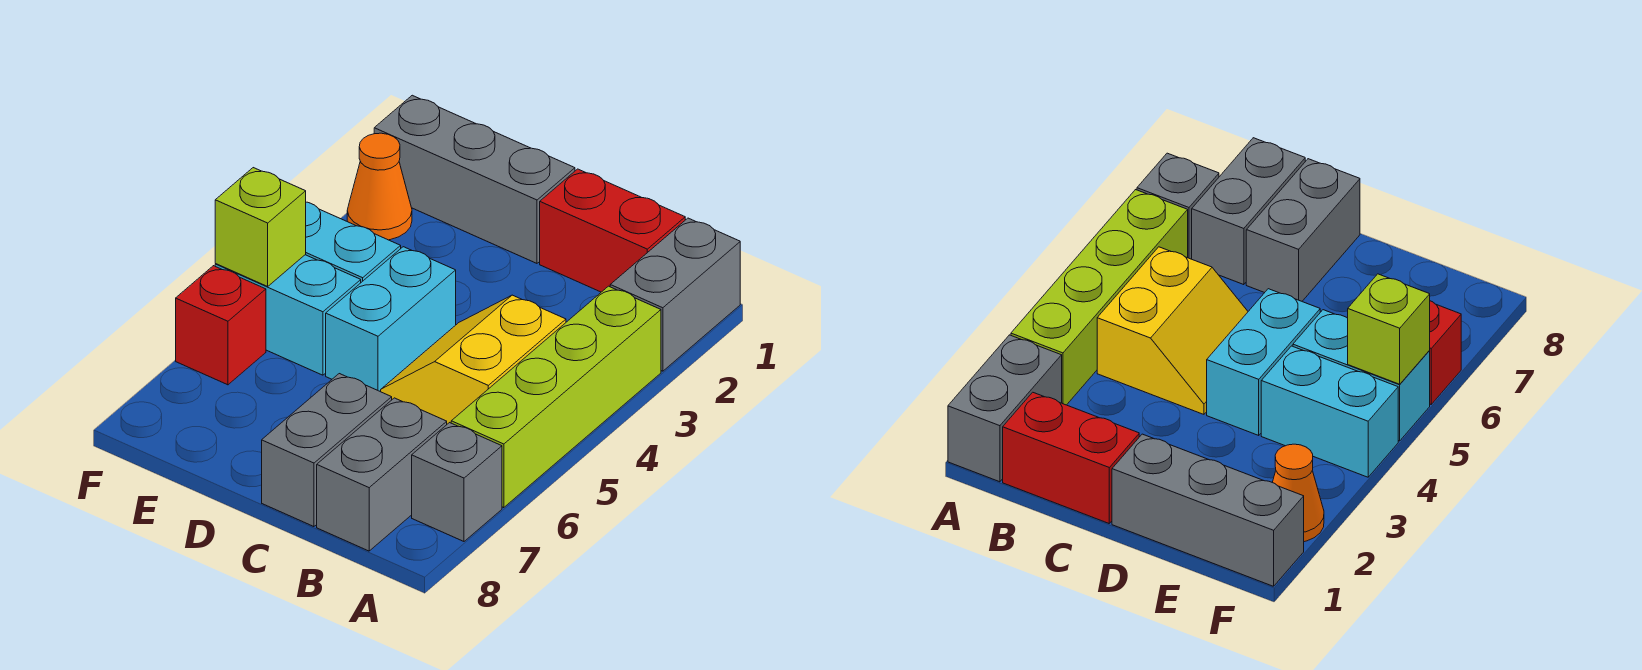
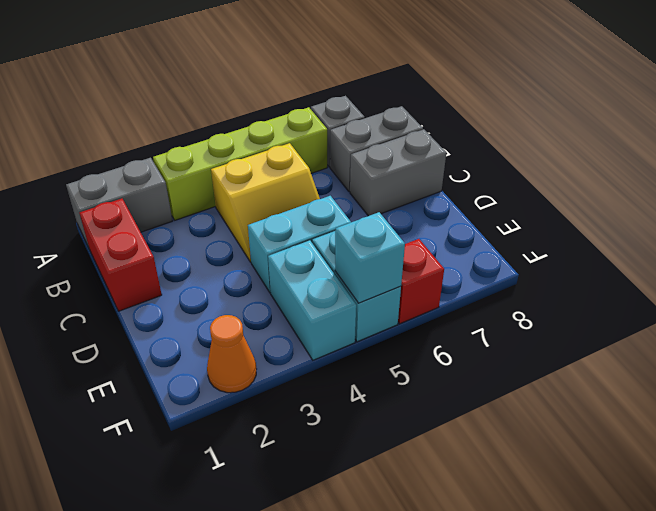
grey 1x3 brick [374,95,575,263] -> none
lime 1x1 brick [215,168,306,286] -> cyan 1x1 brick [335,212,405,303]

